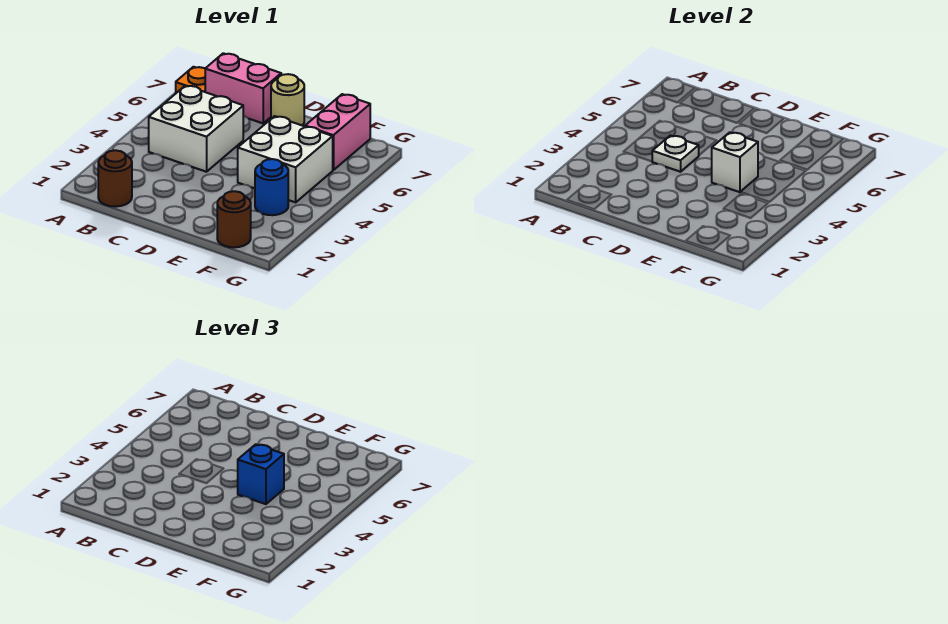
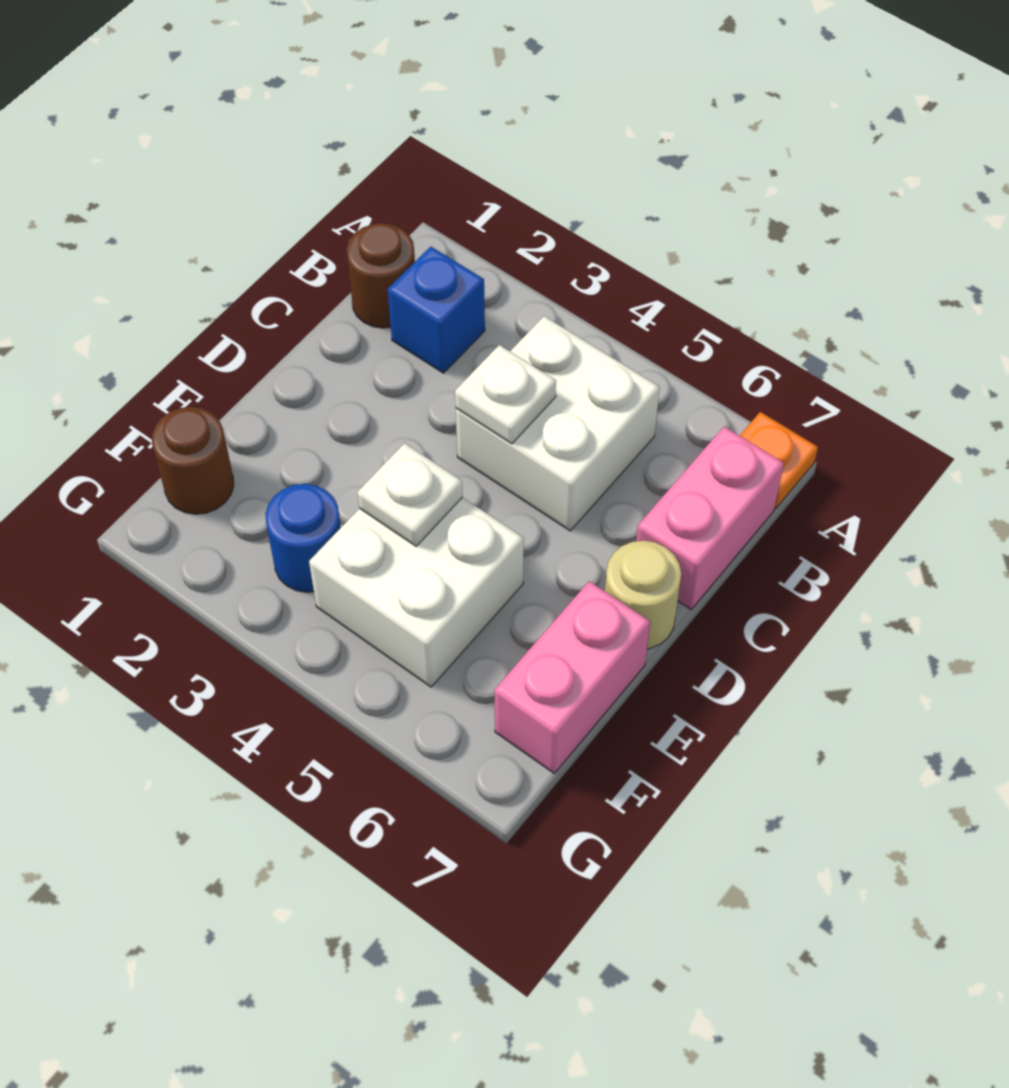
white 1x1 brick [712,132,758,192] -> white 1x1 plate [357,443,463,546]
blue 1x1 brick [238,444,284,504] -> blue 1x1 brick moved to [388,247,485,373]
pink 1x2 brick [305,94,370,170] -> pink 1x2 brick turned to [494,581,650,773]

